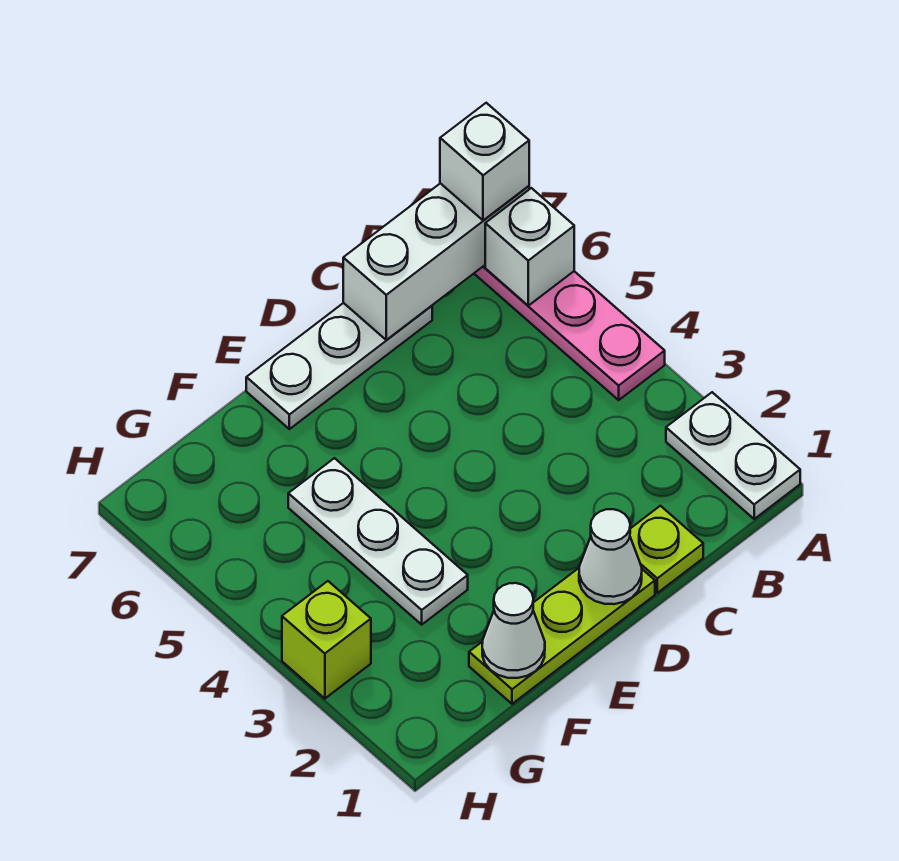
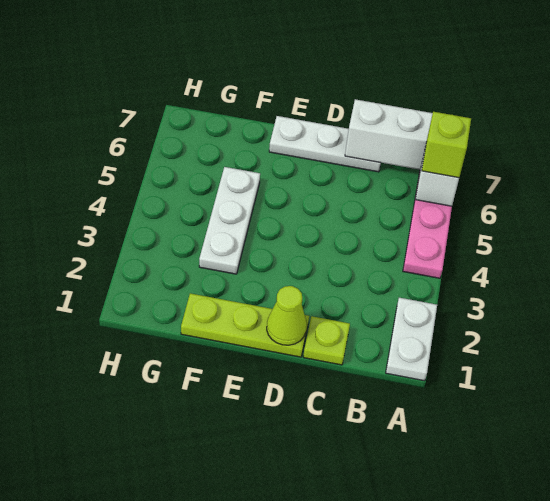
white 1x1 brick [440,103,529,220] -> none
white 1x1 cone [579,509,642,604] -> lime 1x1 cone [267,286,307,345]
white 1x1 cone [482,583,545,678] -> none
lime 1x1 brick [282,581,371,699] -> lime 1x1 brick moved to [422,112,471,178]

